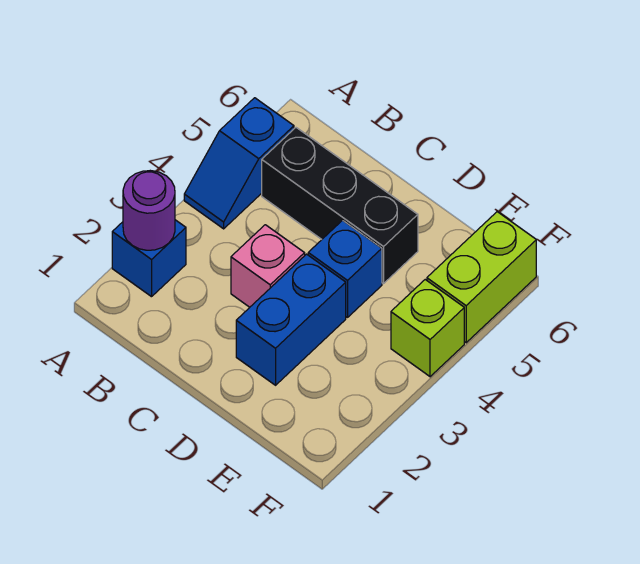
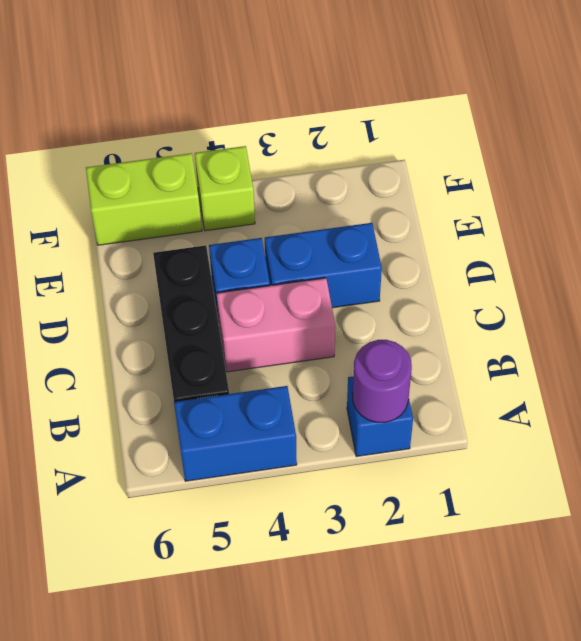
blue 1x2 slope [184,98,294,229] -> blue 1x2 brick [174,386,297,481]
pink 1x1 brick [231,225,305,307] -> pink 1x2 brick [216,278,335,372]

